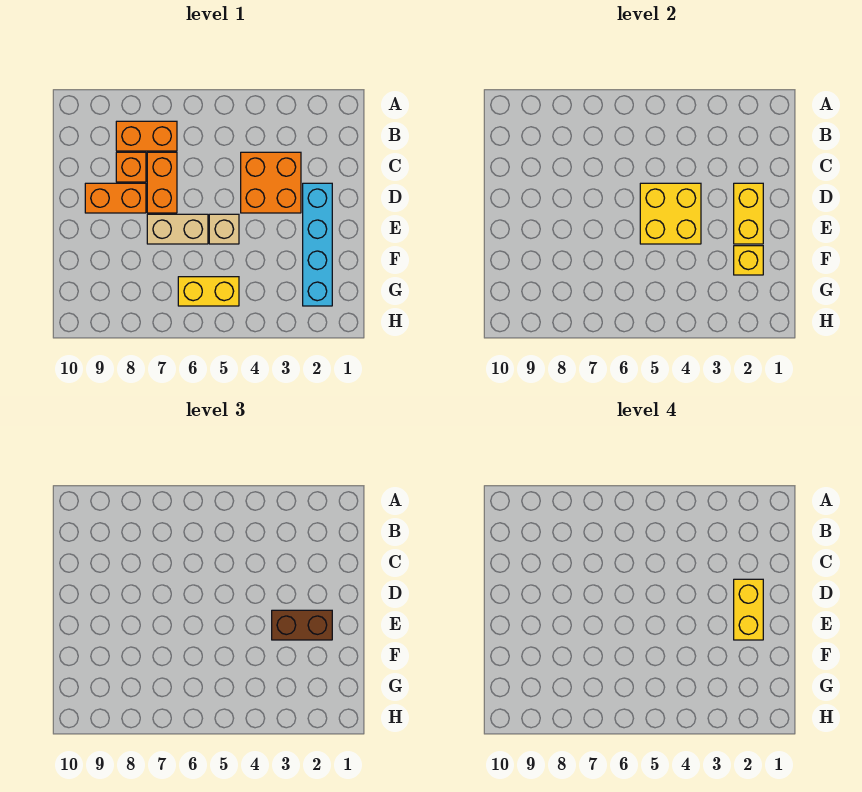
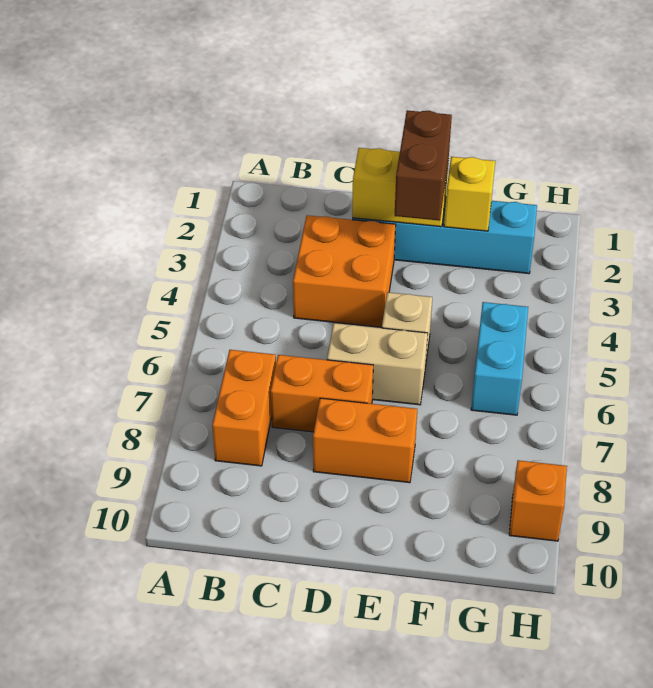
orange 1x1 brick [116,152,146,182] -> orange 1x1 brick moved to [509,460,567,541]
yellow 1x2 brick [734,579,763,640] -> none
yellow 2x2 brick [640,183,701,244] -> none
orange 1x2 brick [85,183,146,213] -> orange 1x2 brick turned to [313,398,417,483]
tan 1x2 brick [147,214,208,244] -> tan 1x2 brick turned to [327,323,428,405]
yellow 1x2 brick [178,277,239,306] -> cyan 1x2 brick [471,302,528,415]

